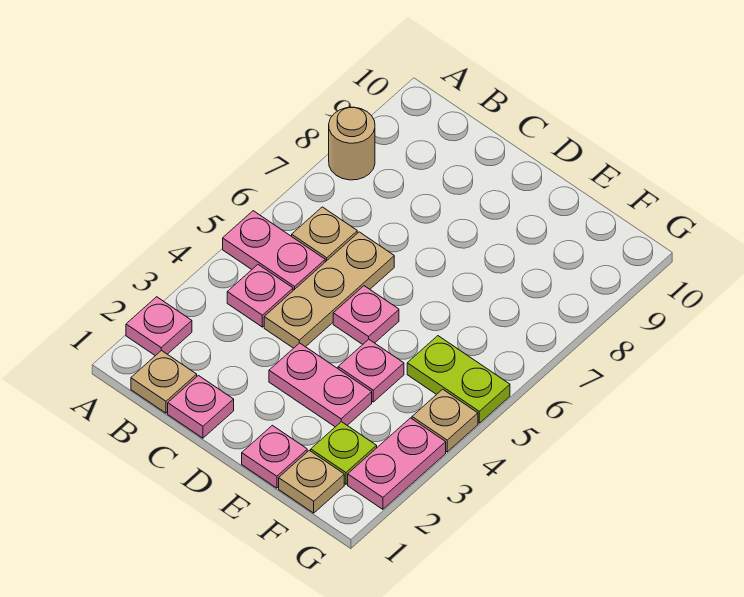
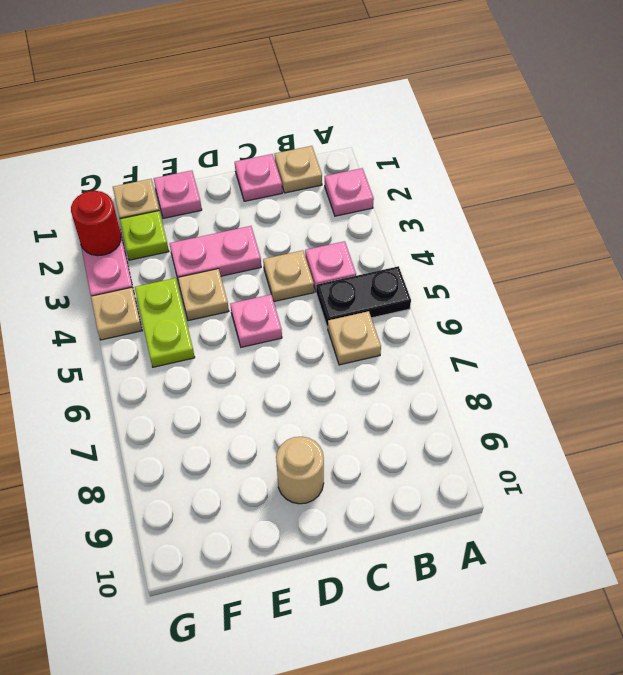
pink 1x2 plate [223,211,325,290] -> black 1x2 plate [316,266,411,328]
tan 1x1 round brick [329,107,375,180] -> tan 1x1 round brick moved to [276,437,324,504]
tan 1x3 plate [264,232,394,348] -> tan 1x1 plate [263,250,314,301]
pink 1x1 plate [338,339,404,402] -> tan 1x1 plate [178,269,229,321]
lime 1x2 plate [407,336,510,423] -> lime 1x2 plate turned to [135,278,195,367]
none -> red 1x1 round brick [71,191,121,256]

